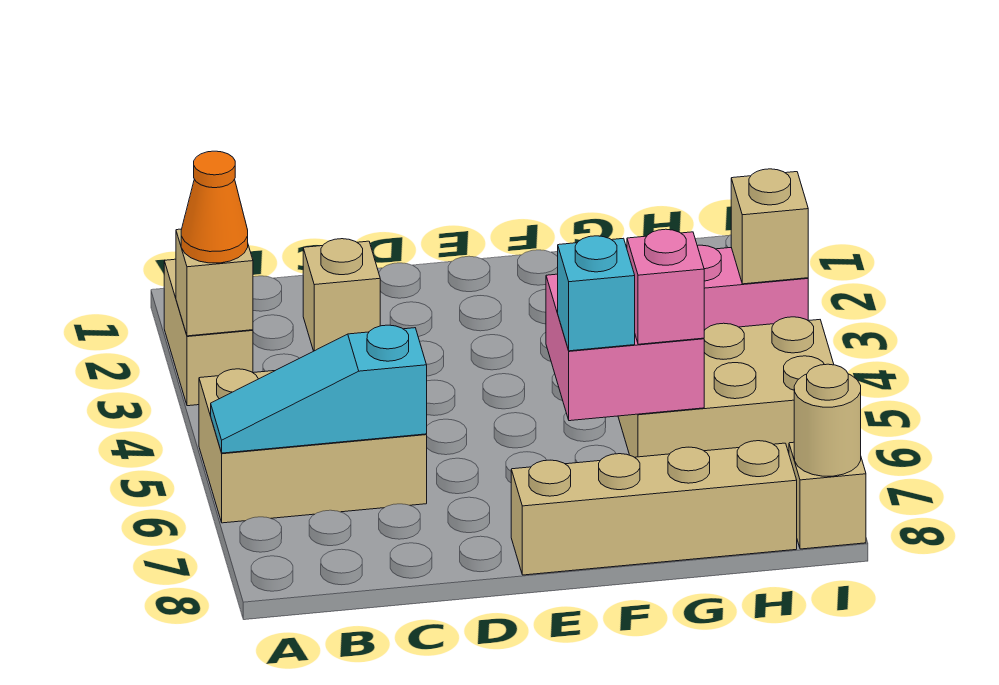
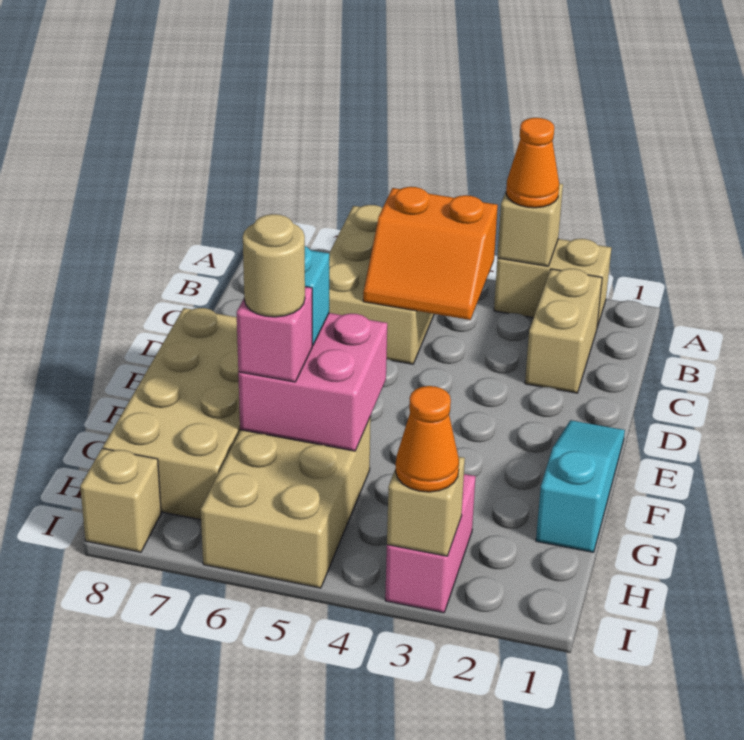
cyan 1x3 slope [211,325,427,453] -> cyan 1x3 slope moved to [536,420,625,552]
none -> orange 2x2 slope [363,187,498,320]
tan 1x1 brick [303,239,380,351] -> tan 1x2 brick [525,269,602,393]
tan 1x4 brick [511,441,797,575] -> tan 2x4 brick [103,308,240,520]
none -> orange 1x1 cone [396,386,459,492]
tan 1x1 round brick [794,364,861,476] -> tan 1x1 round brick moved to [243,214,305,317]

